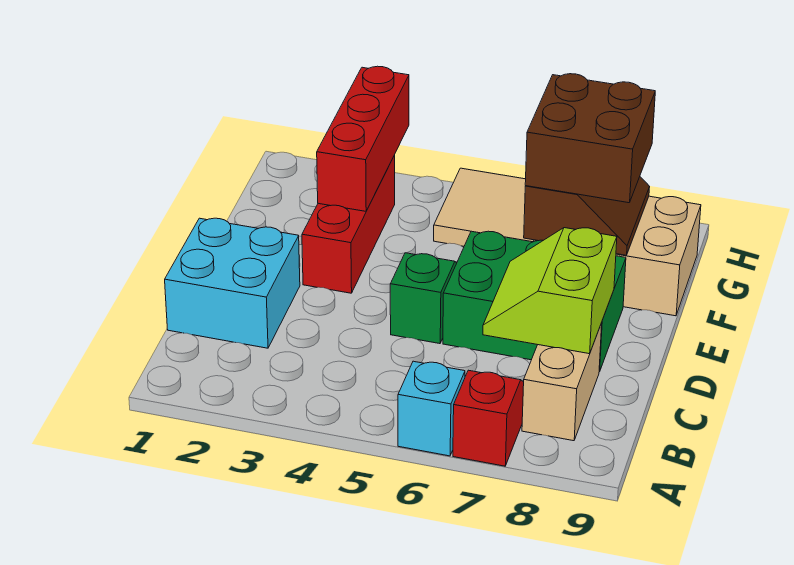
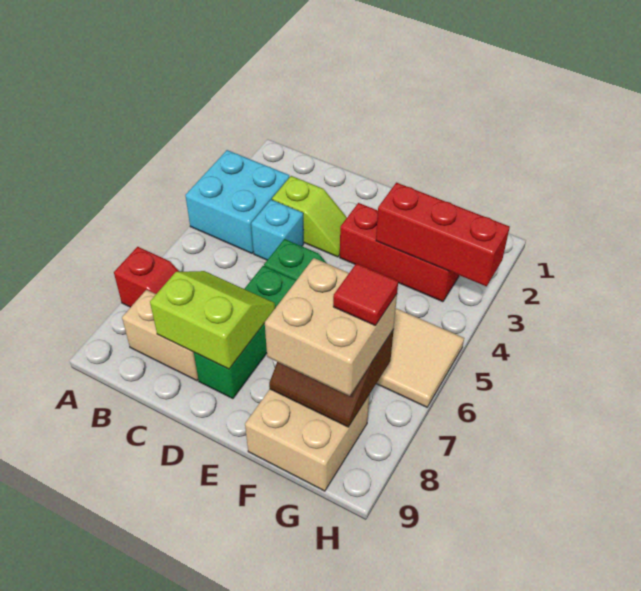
cyan 1x1 brick [398,361,465,456] -> cyan 1x1 brick moved to [251,200,304,260]
cyan 2x2 brick [165,218,300,348] -> cyan 2x2 brick moved to [185,150,289,253]
none -> lime 1x2 slope [272,176,347,257]
green 2x3 brick [443,231,626,372] -> green 1x3 brick [194,266,296,399]
brown 2x2 brick [525,74,655,203] -> tan 2x2 brick [265,258,397,396]
none -> red 1x1 tile [333,263,398,325]

